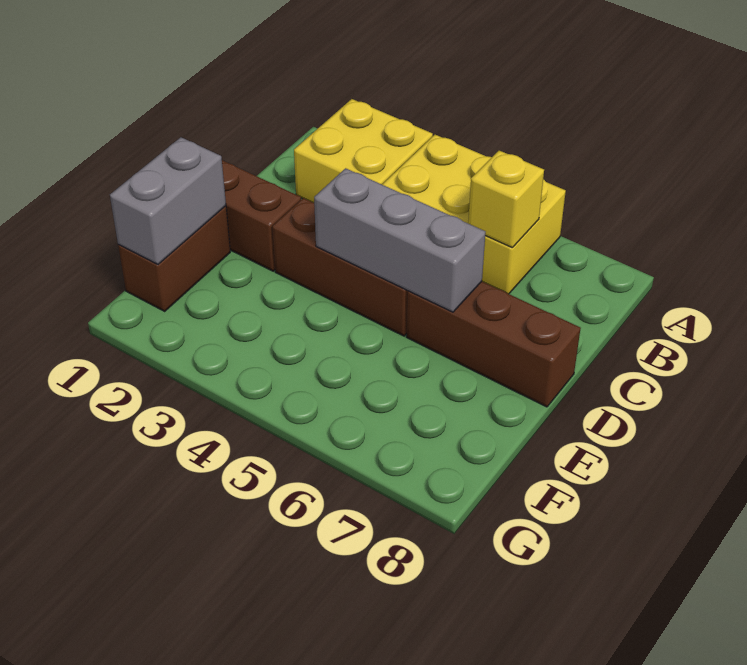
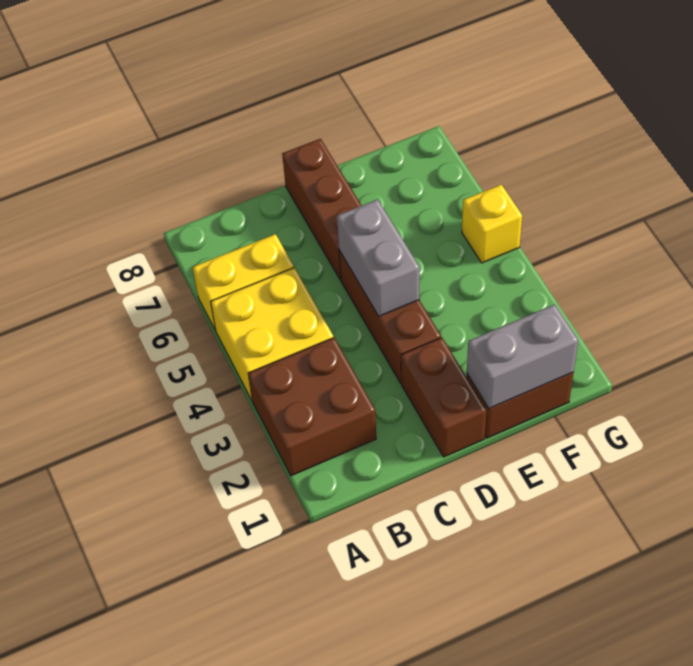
yellow 2x2 brick [294,99,433,203] -> brown 2x2 brick [248,338,376,476]
yellow 1x1 brick [468,151,544,247] -> yellow 1x1 brick moved to [462,185,522,263]
grey 1x3 brick [314,168,485,312] -> grey 1x2 brick [337,199,420,316]

